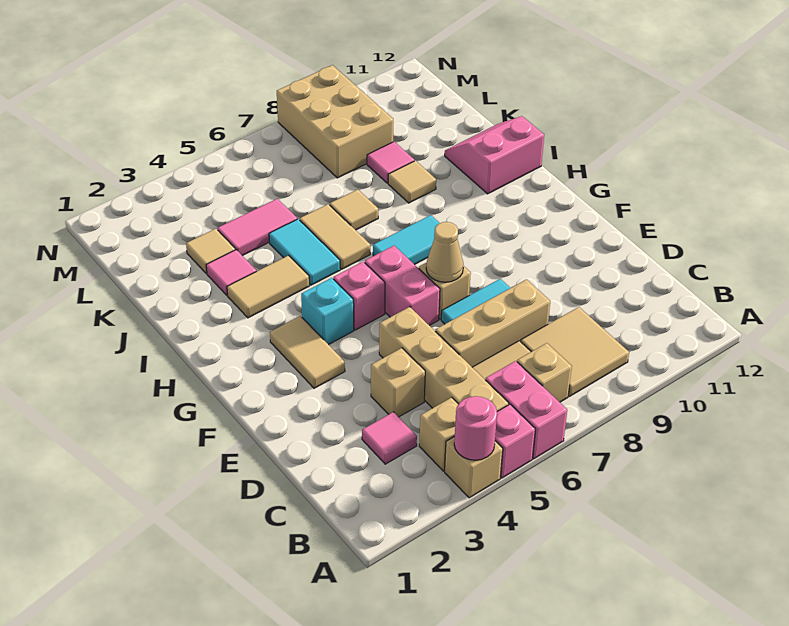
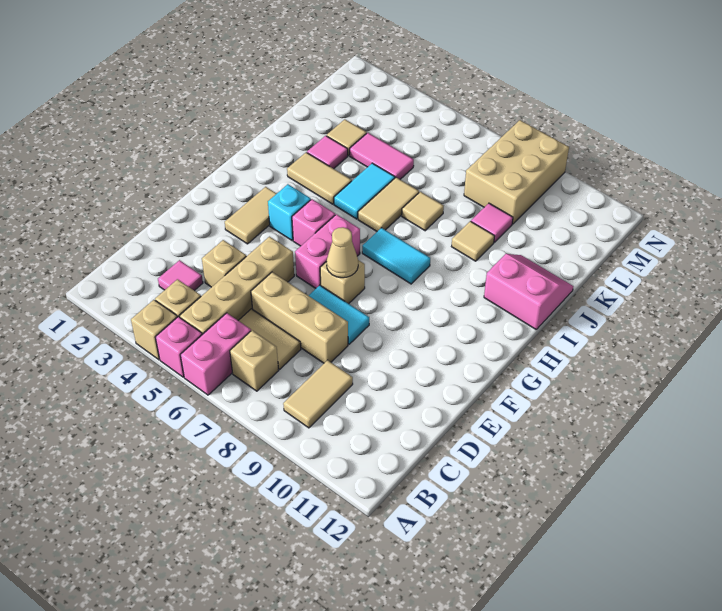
pink 1x1 round brick [454,396,497,460] -> none
tan 2x2 tile [521,307,629,396] -> tan 1x2 tile [283,360,353,428]

